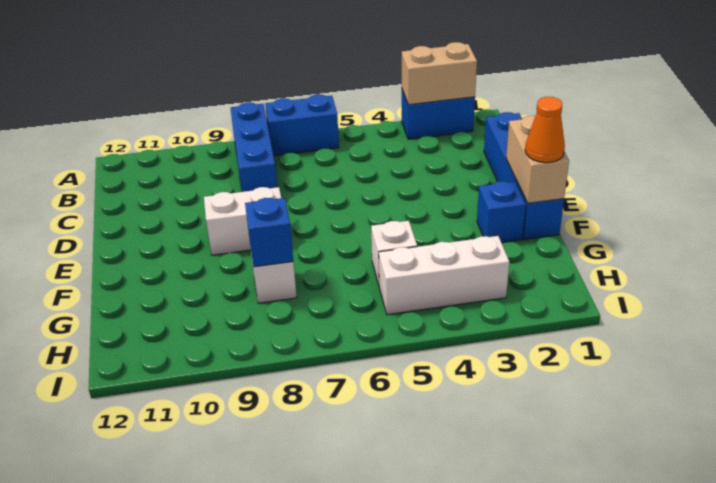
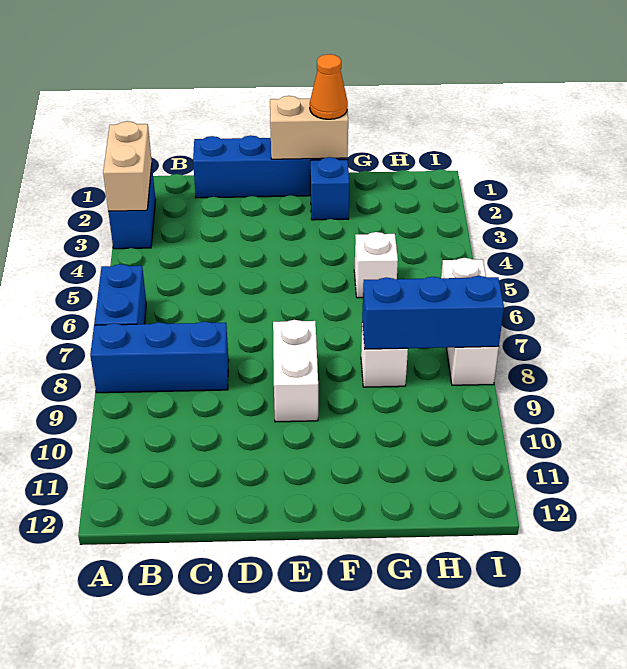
blue 1x1 brick [245,198,293,267] -> blue 1x3 brick [362,276,504,349]
white 1x3 brick [379,236,509,315] -> white 1x3 brick moved to [441,258,499,385]

